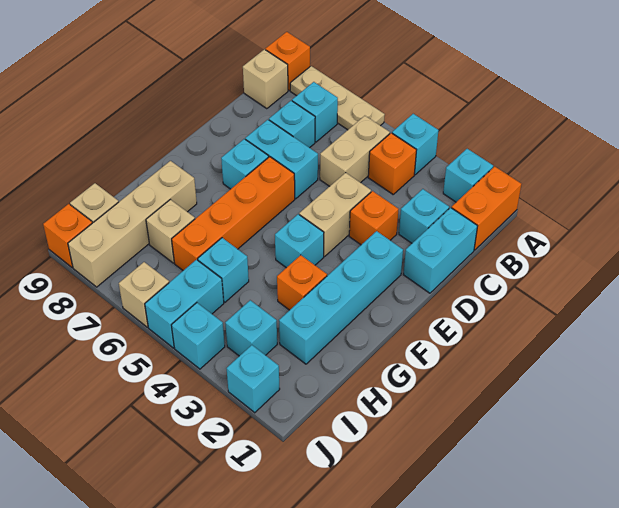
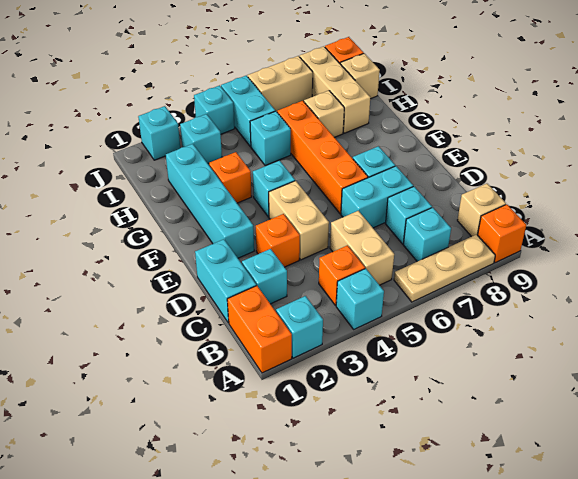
tan 1x4 brick [68,161,197,287] -> tan 1x3 brick [300,46,370,133]
tan 1x1 brick [119,262,169,327] -> tan 1x2 brick [248,56,313,112]

